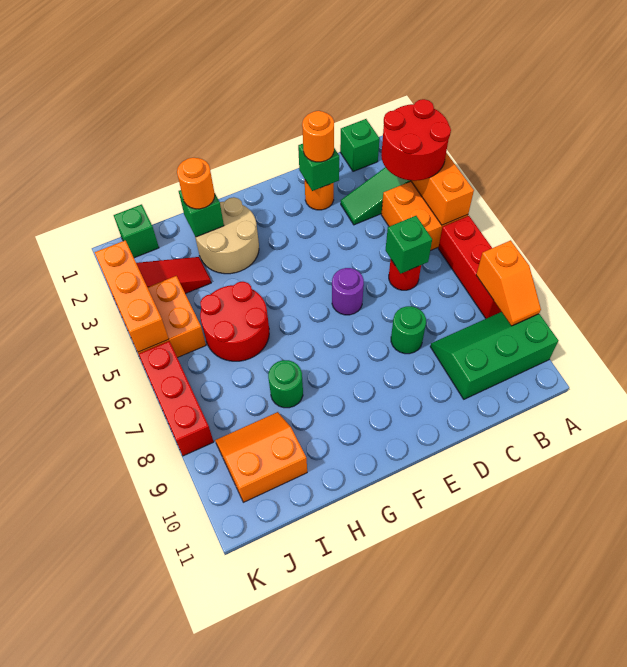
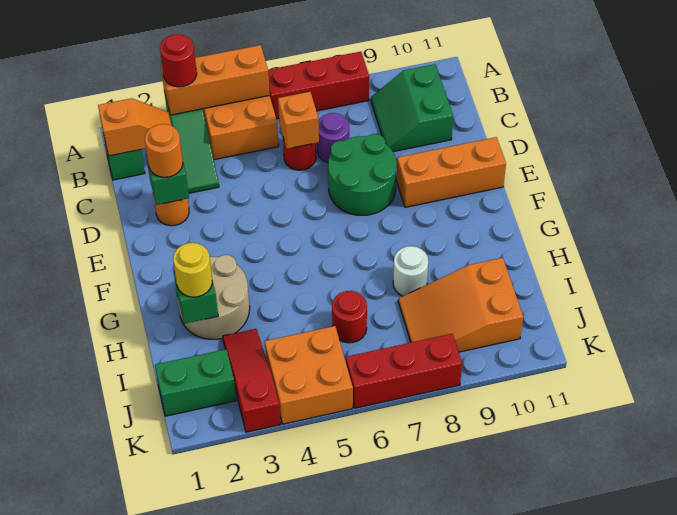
red 2x2 round brick [381,99,451,181] -> red 1x1 round brick [160,34,197,87]
orange 1x2 slope [476,240,541,326] -> orange 1x2 slope moved to [98,98,172,156]
green 2x3 slope [430,312,558,399] -> green 2x2 slope [371,64,453,152]
green 1x1 brick [386,216,432,274] -> orange 1x1 brick [278,92,319,149]
green 1x1 round brick [391,306,426,354] -> green 2x2 round brick [328,134,397,215]
purple 1x1 round brick [332,268,364,315] -> purple 1x1 round brick moved to [317,113,349,163]
orange 1x1 round brick [177,158,215,209] -> yellow 1x1 round brick [173,243,212,297]
red 2x2 round brick [200,282,269,361] -> red 1x1 round brick [332,291,367,343]
green 1x1 round brick [268,360,303,408] -> white 1x1 round brick [393,246,428,296]
orange 2x2 slope [215,412,307,502] -> orange 2x3 slope [398,258,523,352]
green 1x1 brick [114,204,159,258] -> green 1x2 brick [155,349,236,416]
orange 1x3 brick [95,240,169,352] -> orange 1x3 brick moved to [397,137,506,207]

